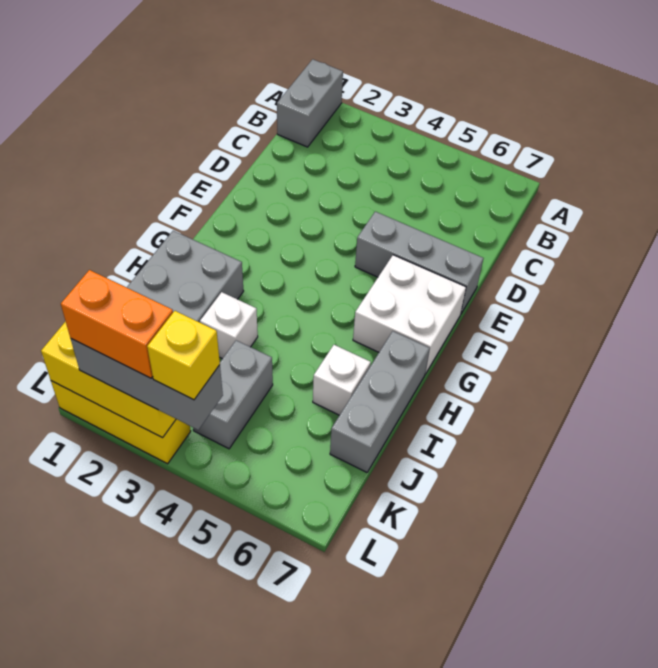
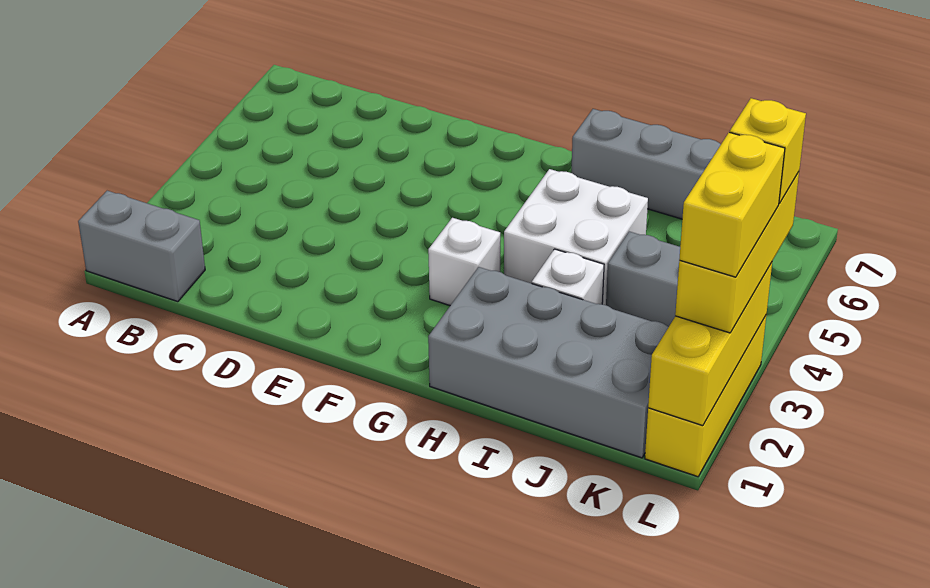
grey 1x3 brick [355,212,483,313] -> none
white 2x2 brick [353,255,466,374] -> white 2x2 brick moved to [504,169,648,305]
white 1x1 brick [313,345,371,415] -> white 1x1 brick moved to [428,218,500,305]
grey 1x3 brick [71,339,223,430] -> yellow 1x3 brick [675,172,799,333]
orange 1x2 brick [61,270,173,378] -> yellow 1x2 brick [679,132,785,277]

